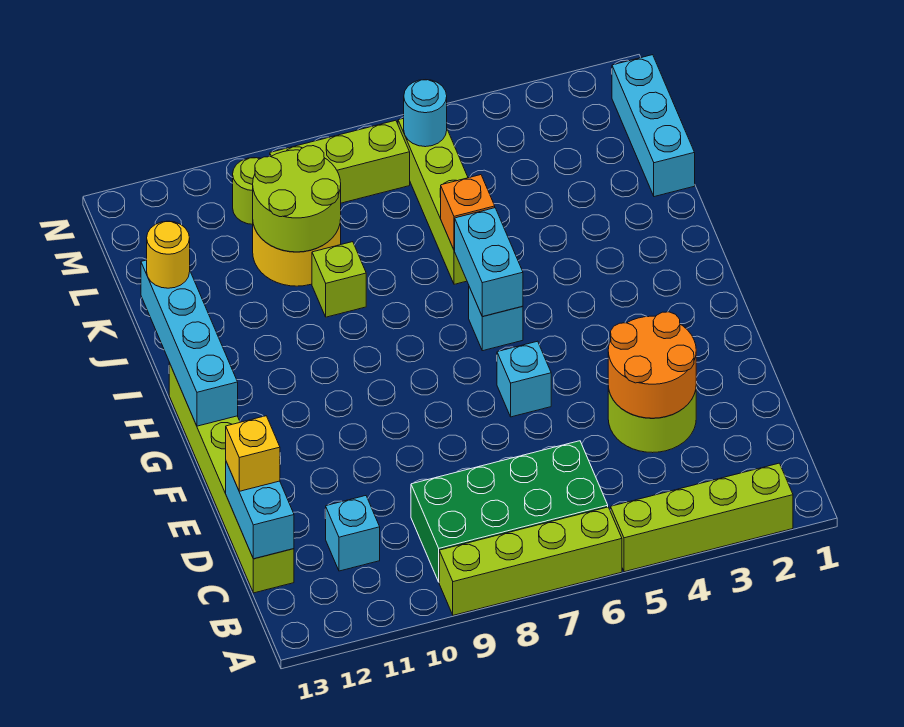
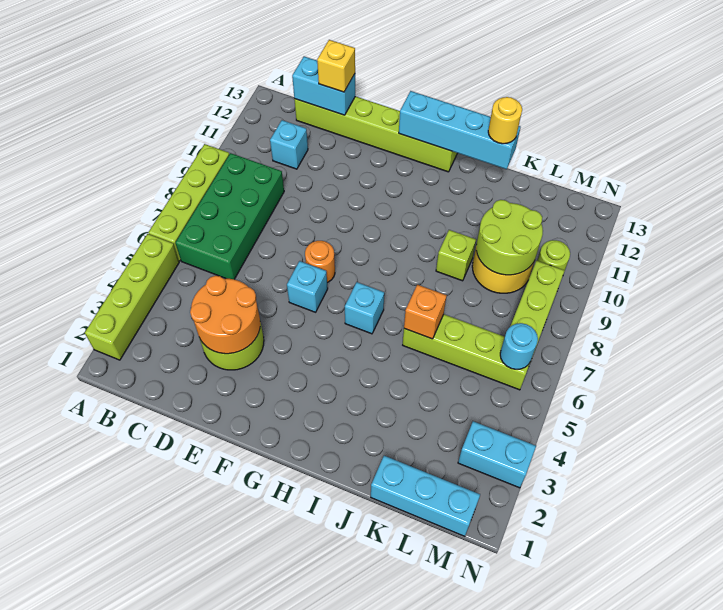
none -> orange 1x1 round brick [305,241,335,283]
cyan 1x2 brick [454,208,523,317] -> cyan 1x2 brick moved to [458,421,536,488]

